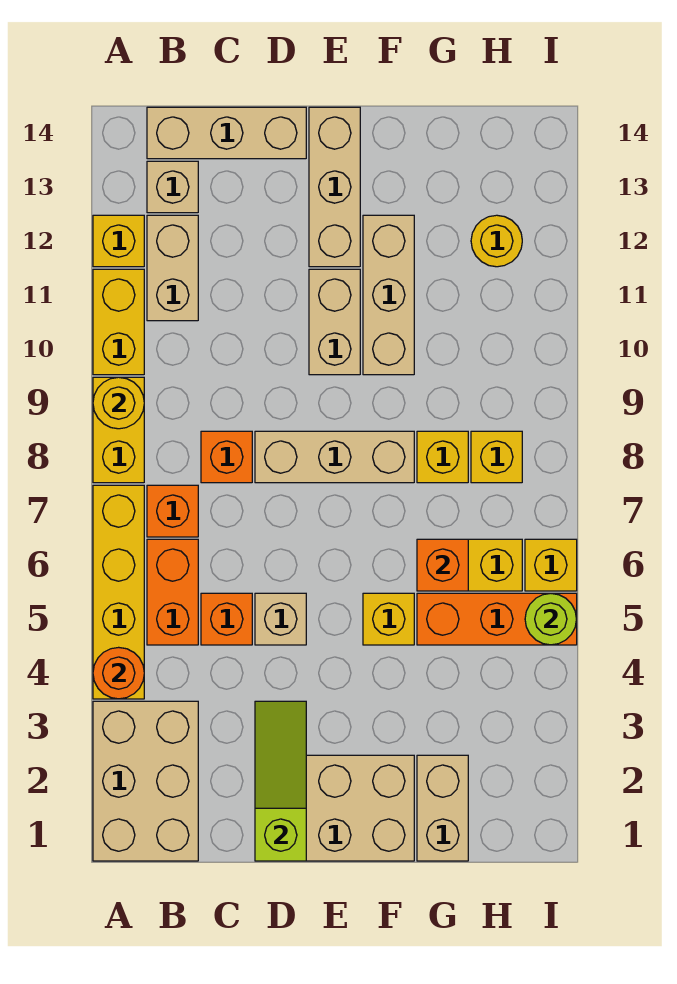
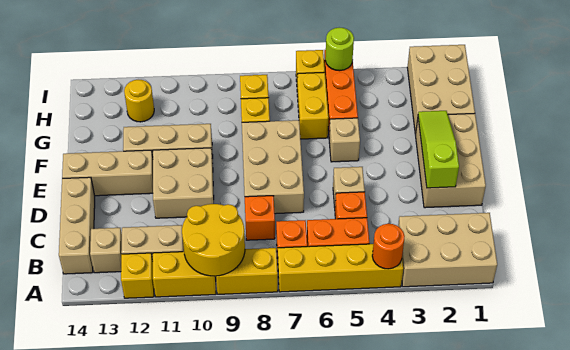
yellow 1x1 round brick [93,377,144,429] -> yellow 2x2 round brick [182,204,245,276]
lime 1x3 slope [255,701,306,861] -> lime 1x3 slope turned to [418,111,459,188]
tan 1x3 brick [255,431,414,483] -> tan 2x3 brick [242,120,304,214]
tan 1x2 brick [309,269,360,375] -> tan 2x2 brick [153,148,214,218]
yellow 1x1 brick [363,593,414,645] -> tan 1x1 brick [329,118,360,162]
tan 1x2 brick [417,755,468,861] -> tan 2x3 brick [407,45,475,133]
orange 1x1 brick [417,539,468,591] -> none

